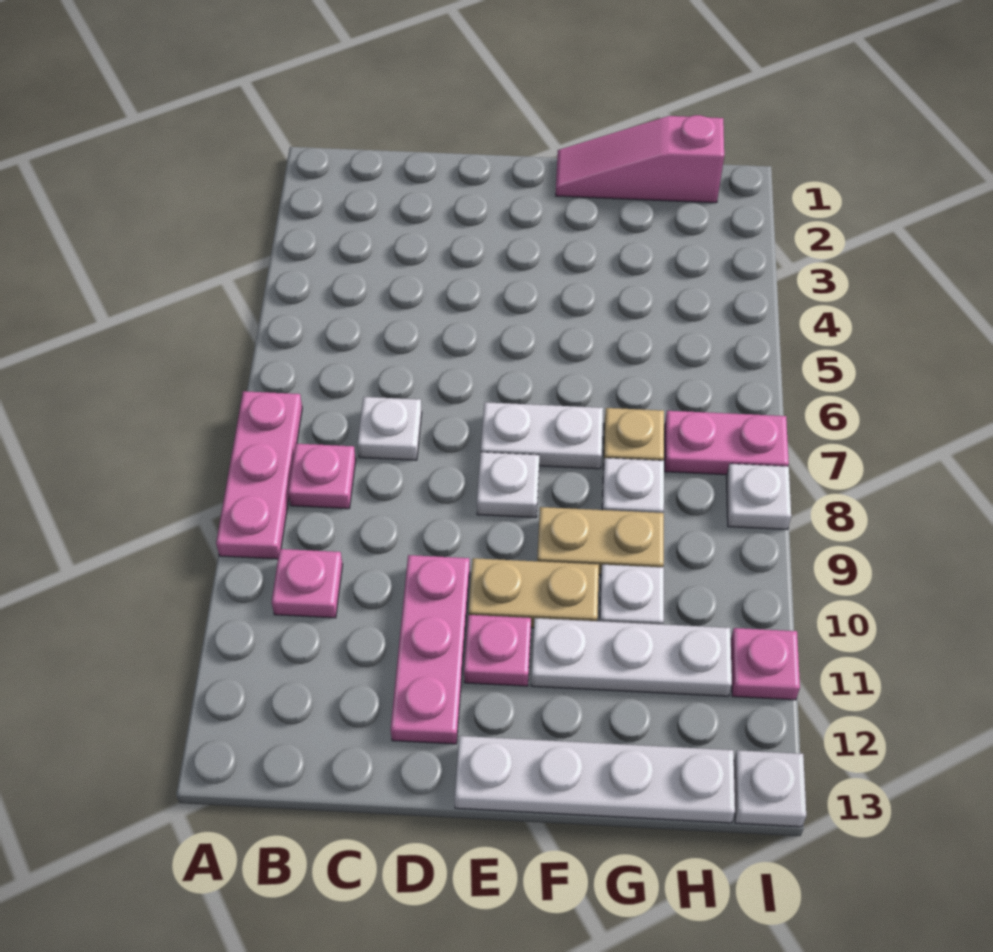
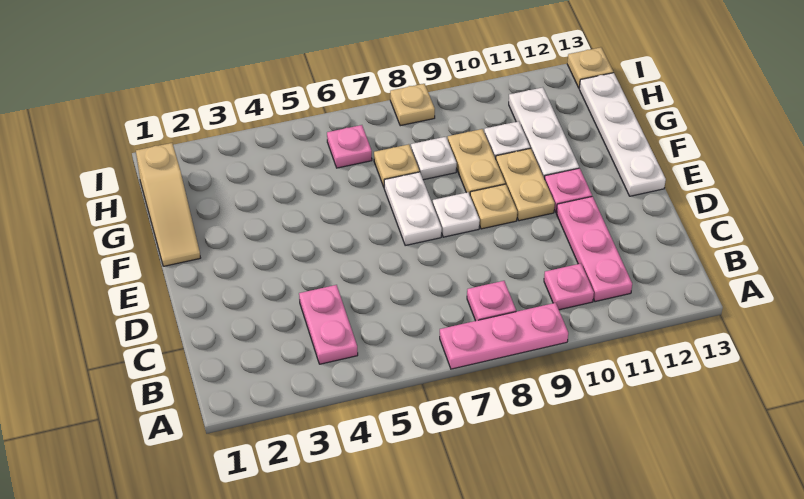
white 1x1 plate [357,397,422,460] -> none
pink 1x3 plate [391,555,470,744] -> pink 1x3 plate turned to [556,196,632,302]
none -> tan 1x1 plate [470,184,517,229]
pink 1x3 slope [556,115,724,203] -> tan 1x3 slope [136,143,200,266]
pink 1x2 plate [665,411,789,475] -> pink 1x2 plate moved to [299,285,358,364]
white 1x1 plate [726,464,791,529] -> tan 1x1 plate [390,84,435,126]
pink 1x1 plate [731,628,800,700] -> pink 1x1 plate moved to [327,125,372,168]
white 1x1 plate [734,750,806,827] -> tan 1x1 plate [567,47,613,88]

